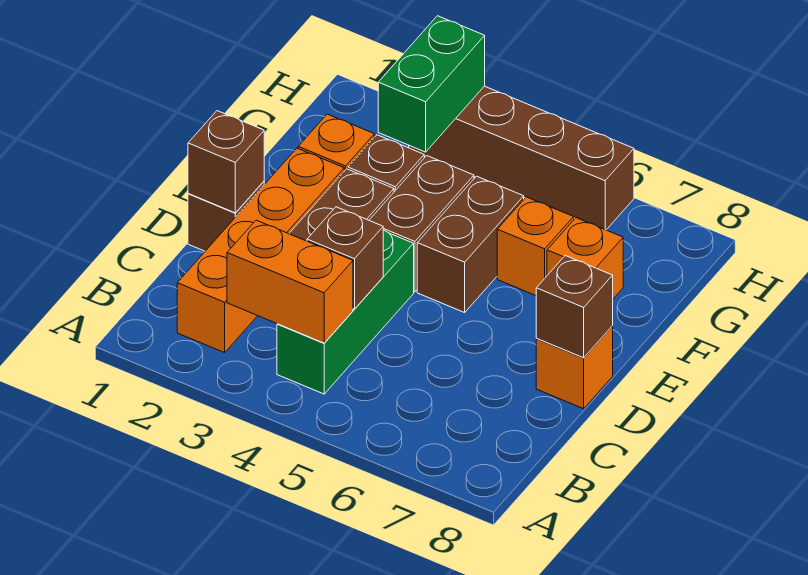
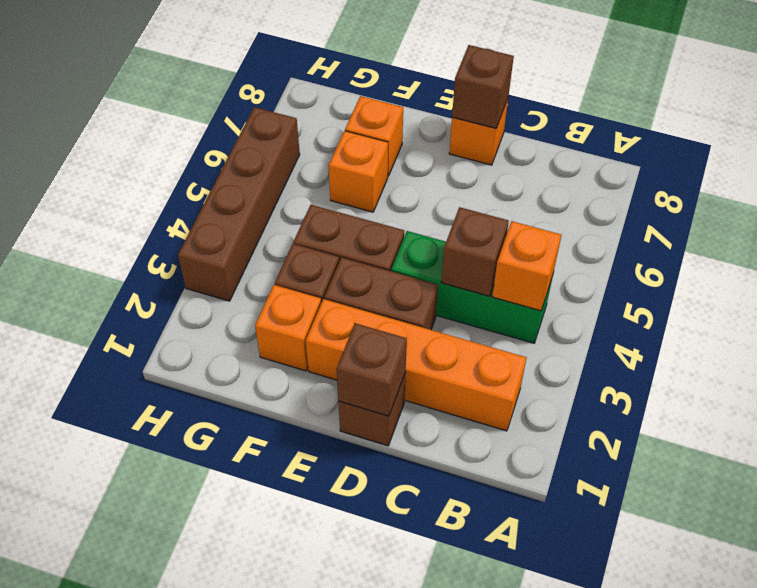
orange 1x2 brick [227,220,353,343] -> orange 1x1 brick [492,221,561,311]
brown 1x2 brick [417,176,524,313] -> none
green 1x2 brick [378,16,485,152] -> none

